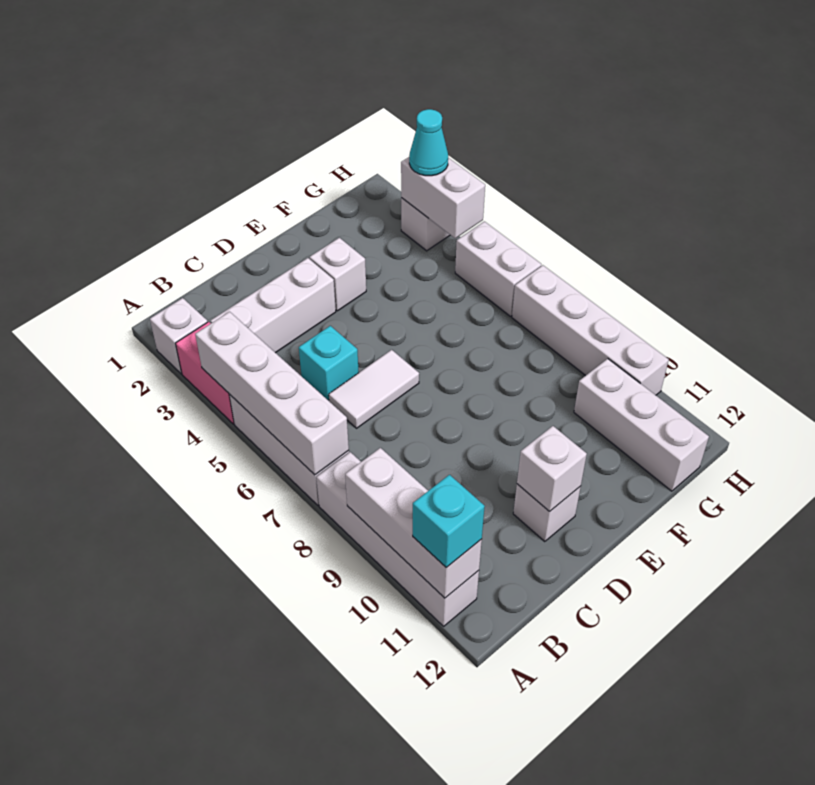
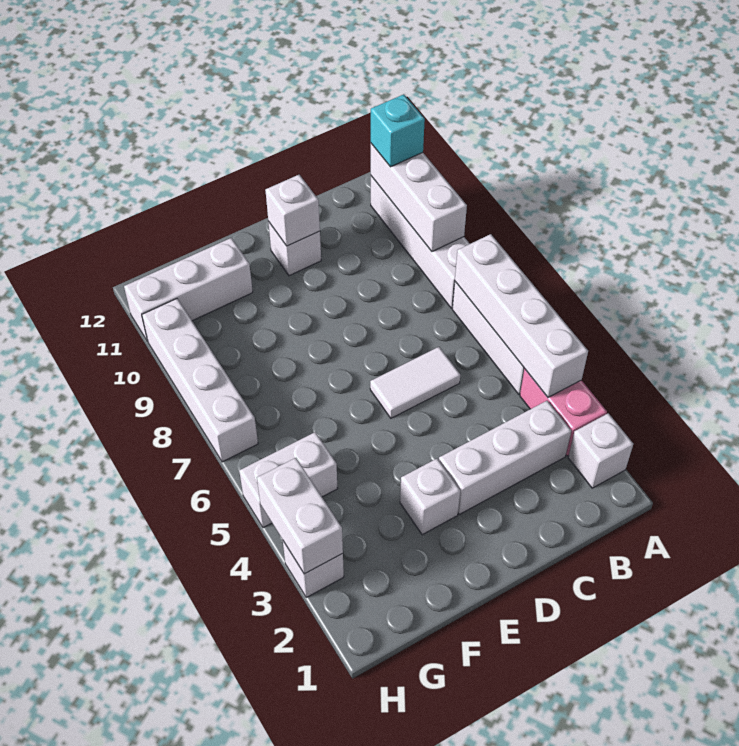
cyan 1x1 brick [299,326,359,401] -> none
white 1x3 brick [574,359,709,491] -> white 1x3 brick turned to [124,238,253,341]
cyan 1x1 cone [409,109,448,176] -> none
white 1x2 brick [455,221,541,316] -> white 1x2 brick turned to [239,432,338,528]

